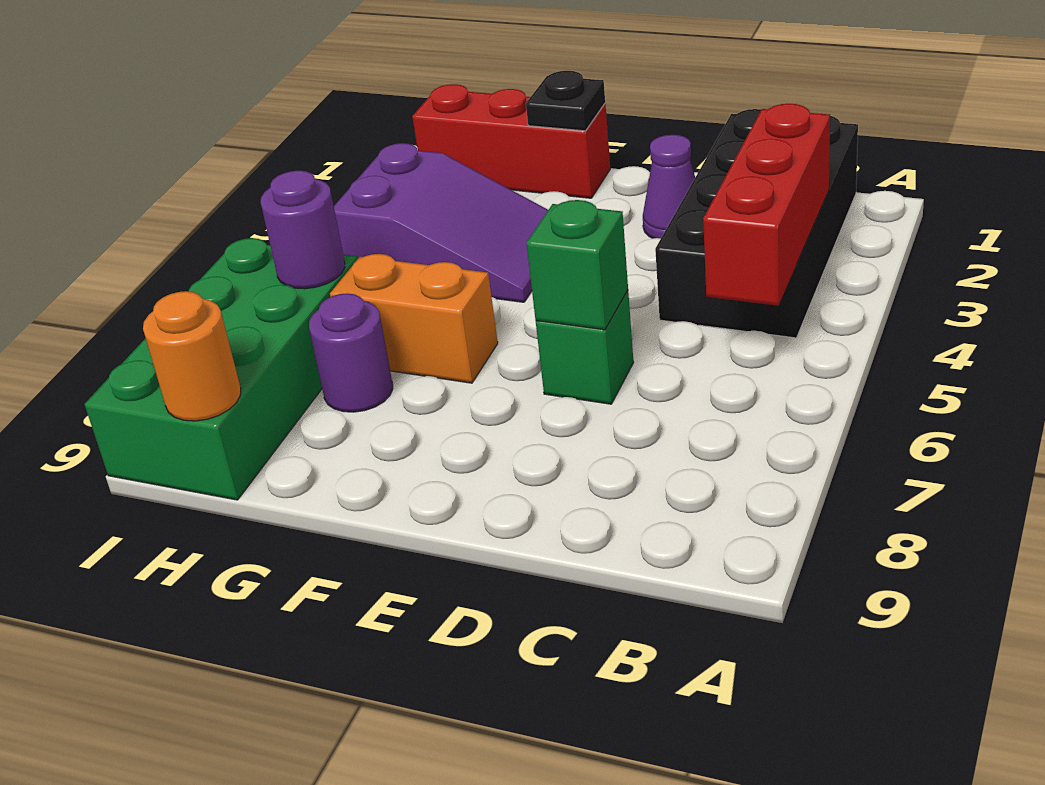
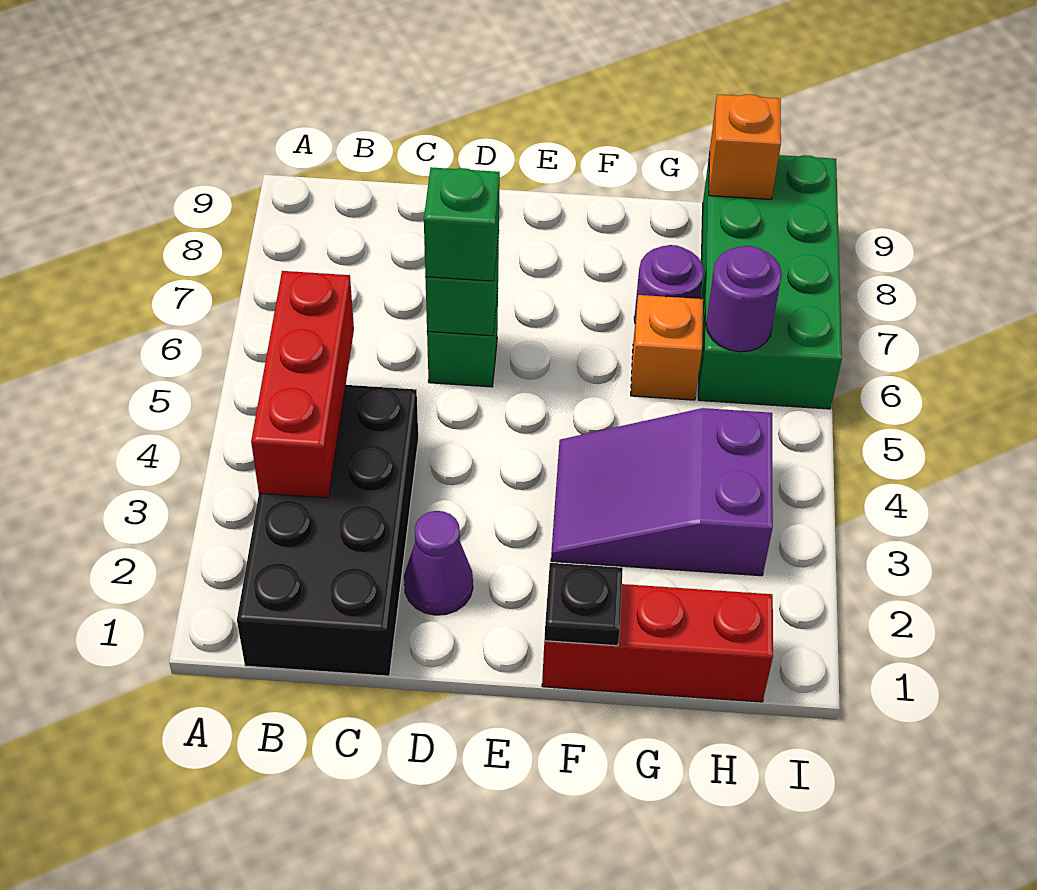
none -> green 1x1 brick [424,167,500,281]
orange 1x2 brick [330,254,498,383] -> orange 1x1 brick [631,295,703,400]
orange 1x1 round brick [143,291,241,421] -> orange 1x1 brick [709,94,781,199]

